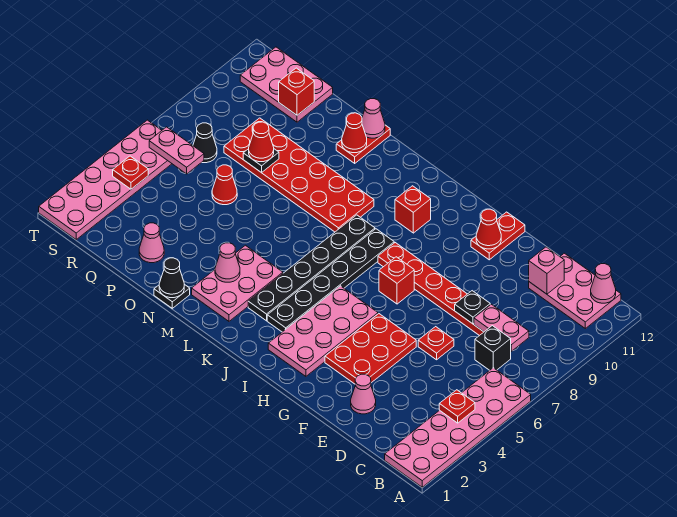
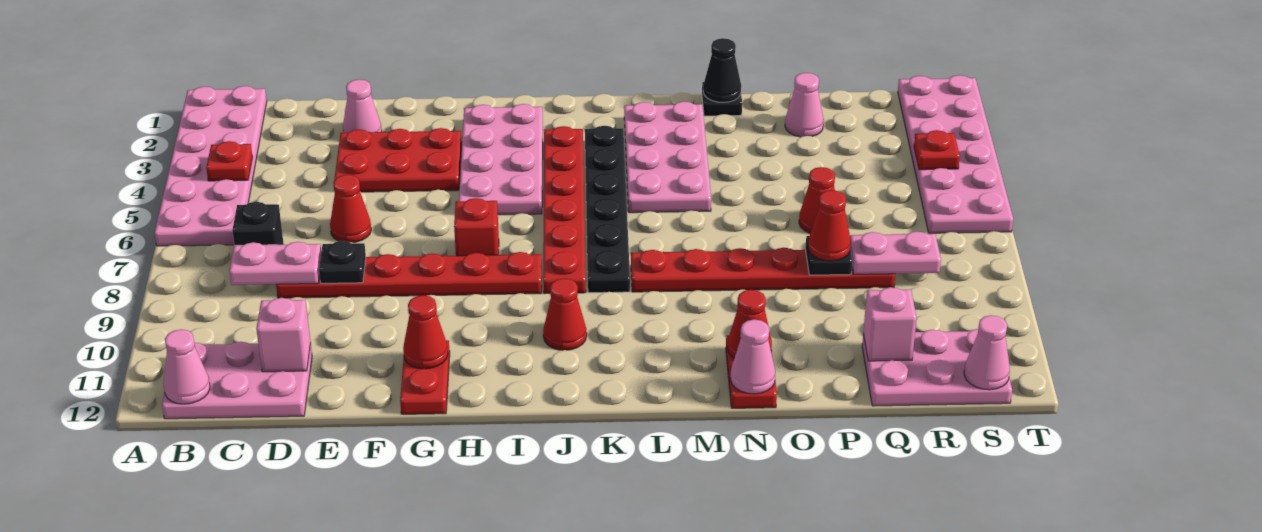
red 1x1 plate [418,327,454,360] -> red 1x1 cone [330,175,371,243]
red 2x3 plate [325,314,416,384] -> red 2x3 plate turned to [334,128,462,192]
black 1x6 plate [267,229,394,332] -> red 1x6 plate [543,126,586,294]
red 1x1 brick [395,186,431,233] -> red 1x1 cone [543,278,587,350]
pink 2x3 plate [192,245,283,321] -> pink 2x4 plate [624,102,711,213]
red 2x6 plate [224,118,374,232] -> red 1x6 plate [631,248,895,292]
pink 1x1 cone [215,243,240,282] -> pink 1x1 cone moved to [964,315,1010,390]
red 1x1 brick [279,68,314,115] -> pink 1x1 brick [863,287,917,361]
pink 1x2 plate [149,127,204,174] -> pink 1x2 plate moved to [850,231,941,274]
black 1x1 cone [193,123,217,163] -> none

